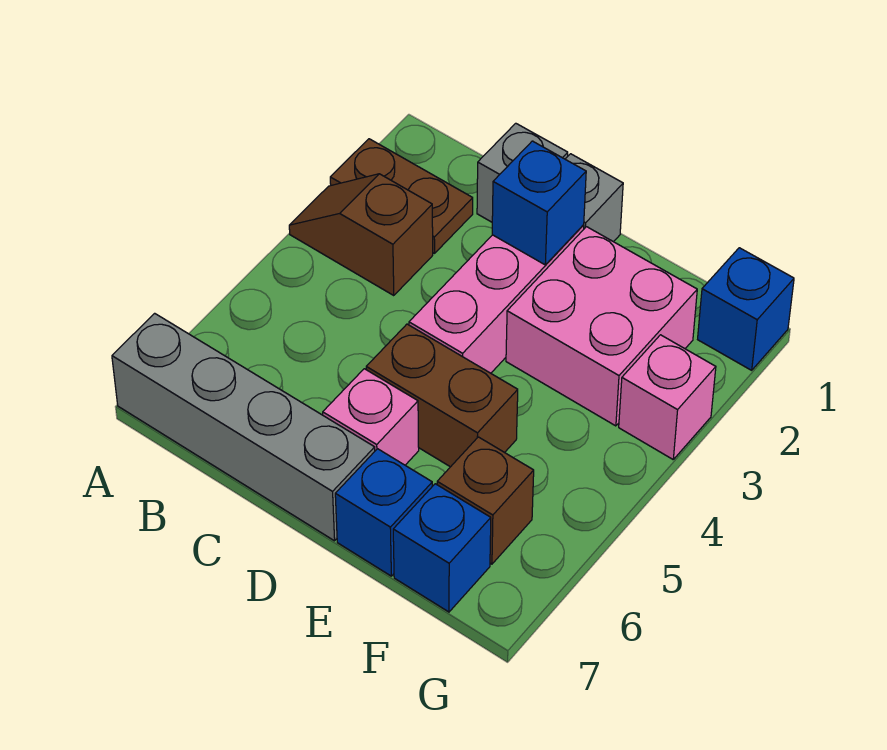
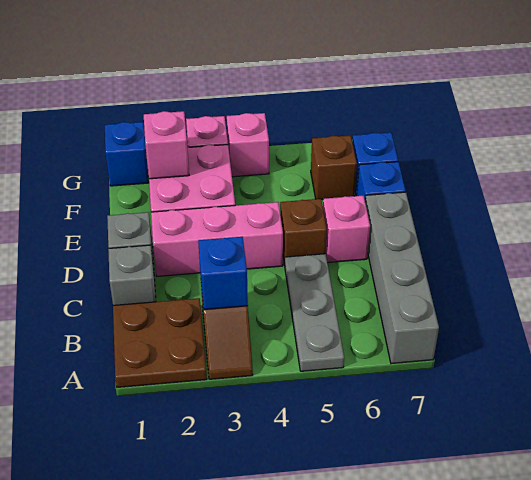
brown 1x2 plate [330,139,473,253] -> brown 2x2 plate [113,298,207,387]
none -> grey 1x3 plate [285,254,344,371]
blue 1x1 brick [492,141,586,265] -> blue 1x1 brick moved to [198,237,248,309]
brown 1x2 brick [366,324,518,467] -> brown 1x1 brick [280,199,327,265]
none -> pink 1x1 brick [144,111,189,179]
none -> pink 1x1 brick [227,113,269,177]

